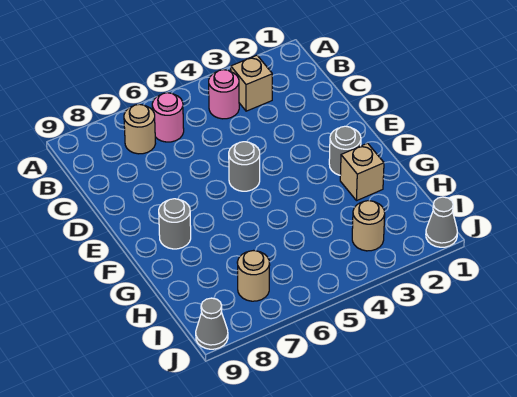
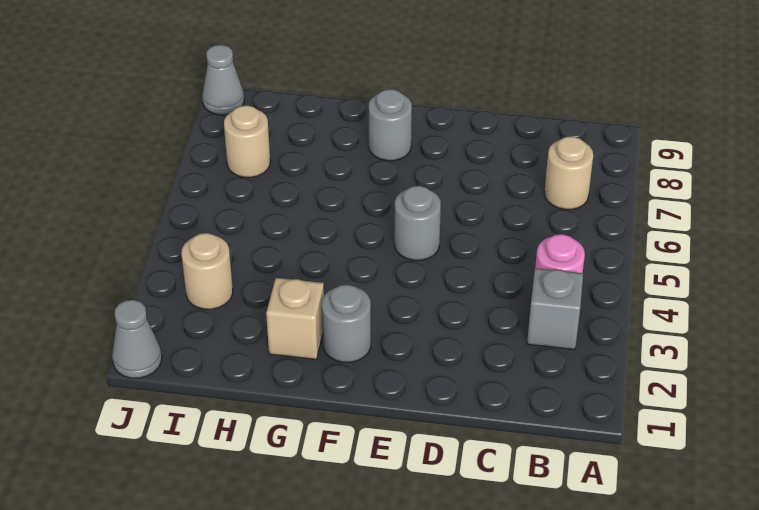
tan 1x1 brick [231,55,272,111] -> grey 1x1 brick [527,268,583,350]
pink 1x1 round brick [152,93,184,142] -> none

